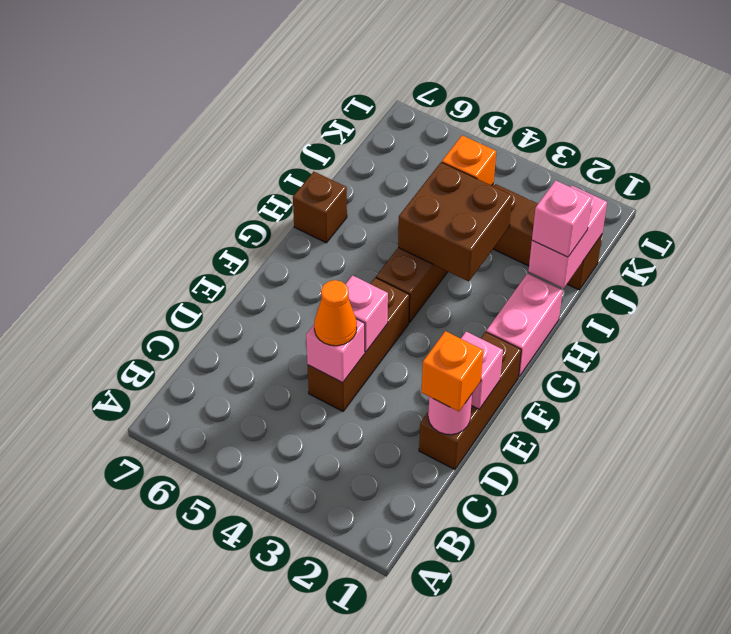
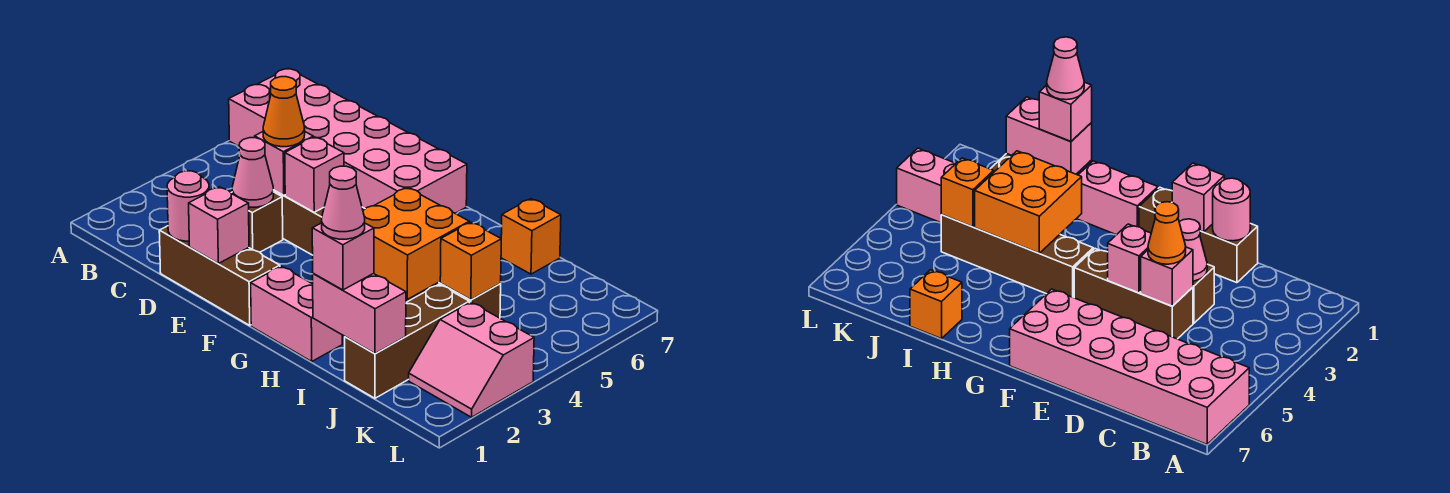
none -> pink 2x6 brick [229,68,467,213]
orange 1x1 brick [421,331,483,411] -> orange 1x1 brick moved to [501,199,561,274]
none -> pink 1x1 cone [232,138,274,207]
brown 2x2 brick [398,162,512,282] -> orange 2x2 brick [363,188,469,299]
brown 1x1 brick [293,172,347,243] -> brown 1x1 brick moved to [231,192,283,252]
none -> pink 1x1 cone [322,166,365,239]
none -> pink 2x2 slope [409,302,534,417]

